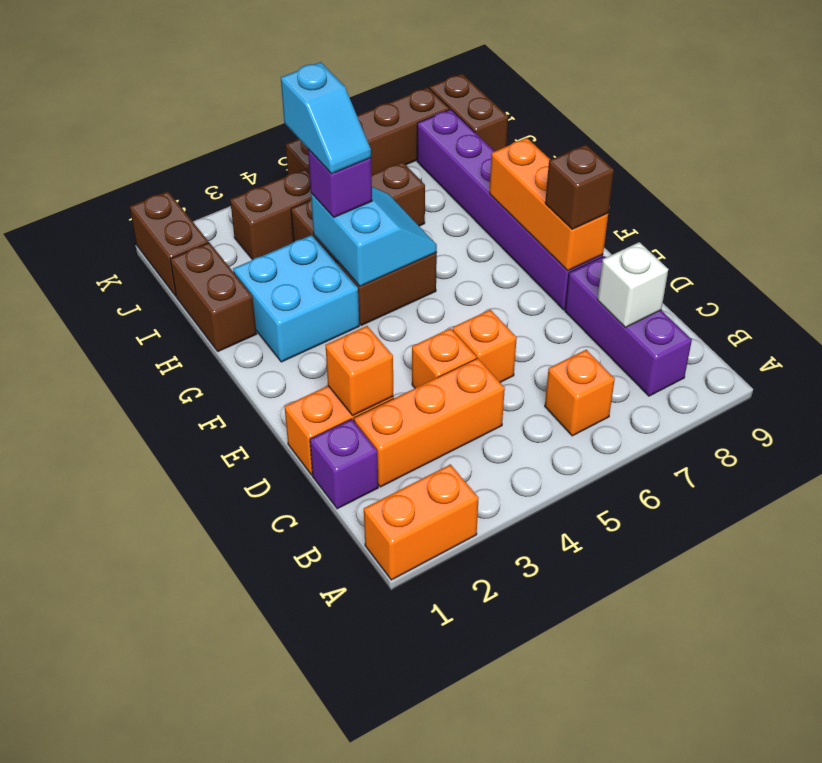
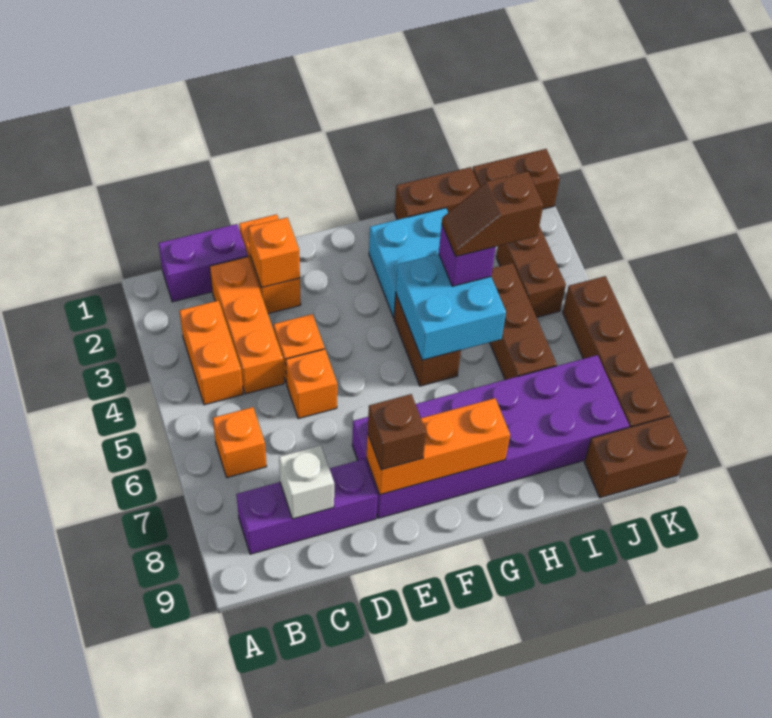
orange 1x2 brick [364,464,479,580] -> orange 1x2 brick moved to [180,301,243,405]
purple 1x1 brick [310,419,378,509] -> purple 1x2 brick [159,224,248,302]
purple 1x6 brick [417,109,603,310] -> purple 2x6 brick [352,355,629,518]
cyan 2x2 slope [311,187,437,286] -> cyan 2x2 brick [396,254,506,360]
cyan 1x2 slope [281,62,371,174] -> brown 1x2 slope [442,171,543,257]

